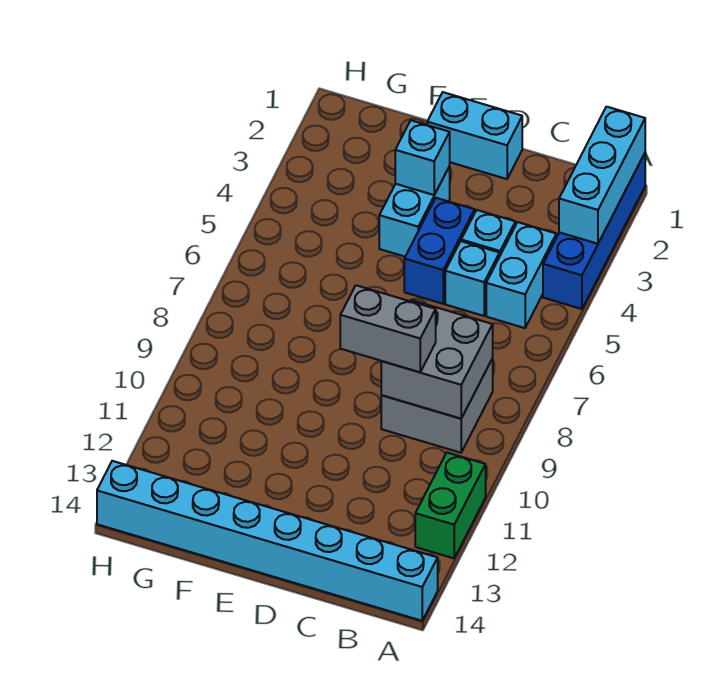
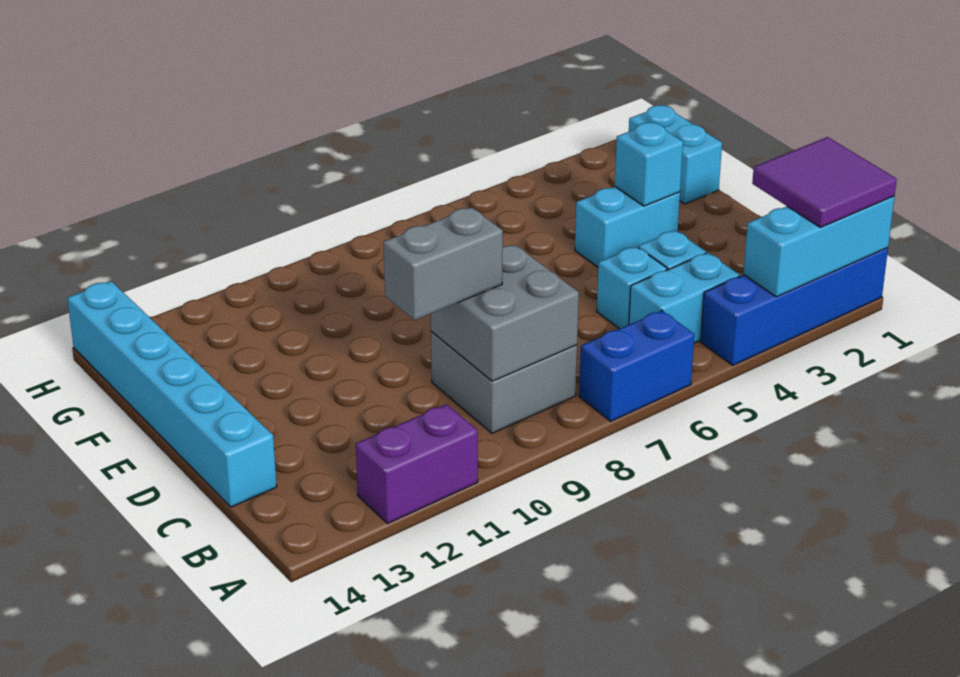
none -> purple 2x2 tile [752,137,897,227]
green 1x2 brick [415,453,486,558] -> purple 1x2 brick [356,404,478,523]
cyan 1x8 brick [97,461,438,621] -> cyan 1x6 brick [67,281,277,507]
grey 1x2 brick [340,285,436,372] -> grey 1x2 brick turned to [383,207,503,320]
cyan 1x2 brick [427,92,522,179] -> cyan 1x2 brick moved to [629,105,722,204]
blue 1x2 brick [404,198,475,304] -> blue 1x2 brick moved to [579,311,694,421]

